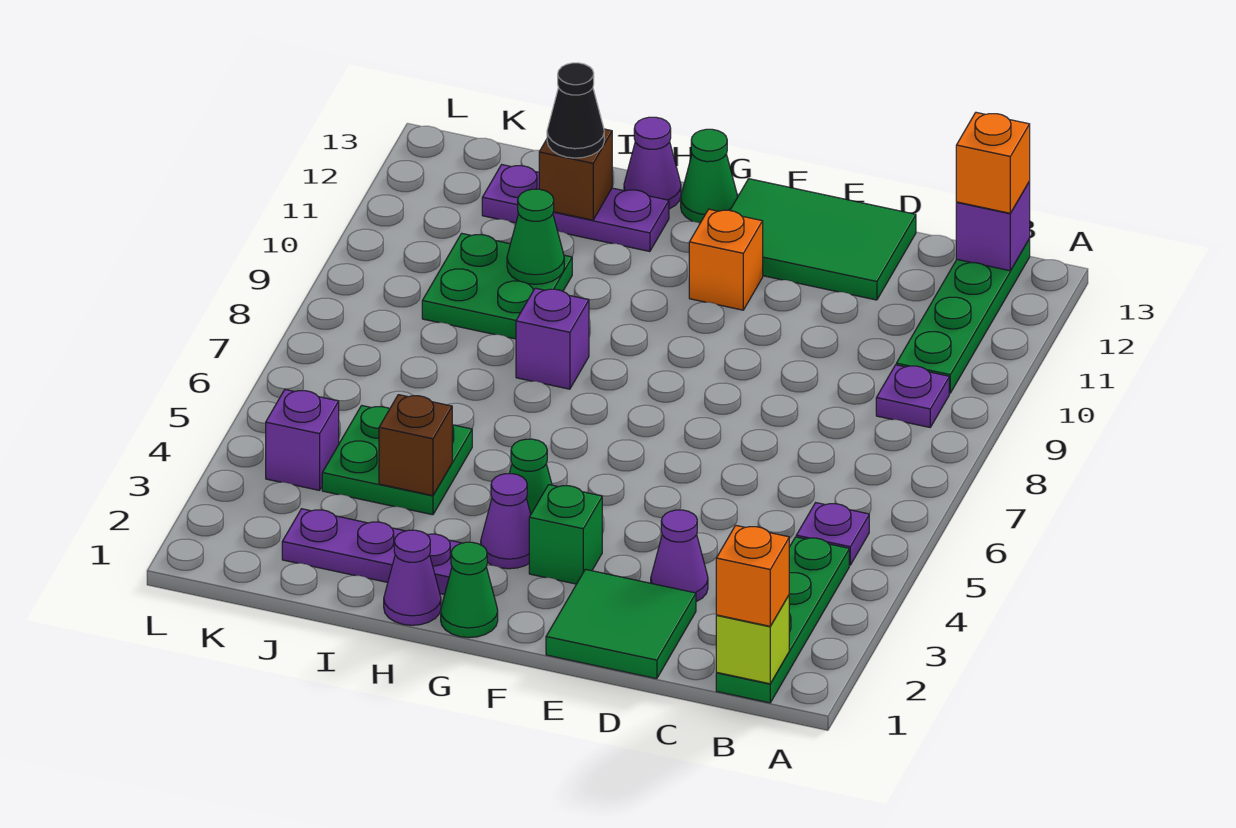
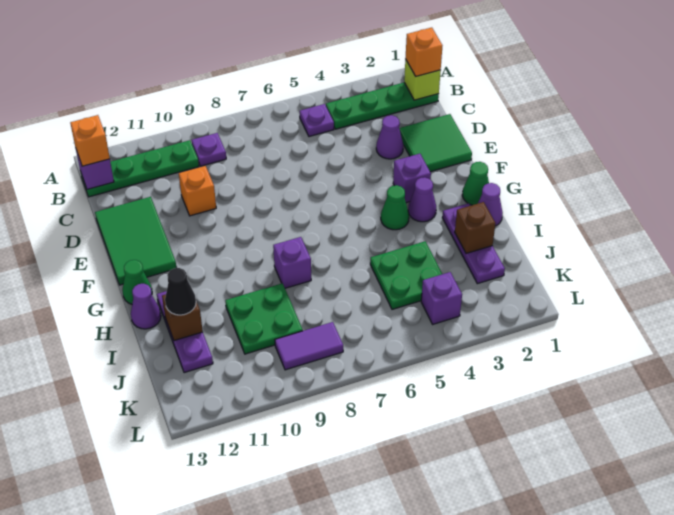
green 1x1 brick [529,485,602,584] -> purple 1x1 brick [393,154,431,203]
orange 1x1 brick [689,209,763,310] -> orange 1x1 brick moved to [179,166,216,216]
brown 1x1 brick [379,395,452,496] -> brown 1x1 brick moved to [455,202,495,253]
green 1x1 cone [507,189,564,284] -> none
none -> purple 1x2 tile [275,322,343,370]

